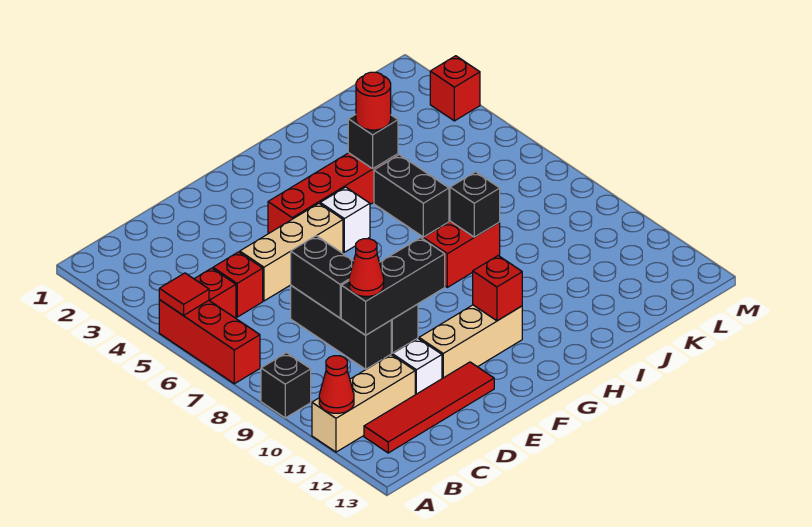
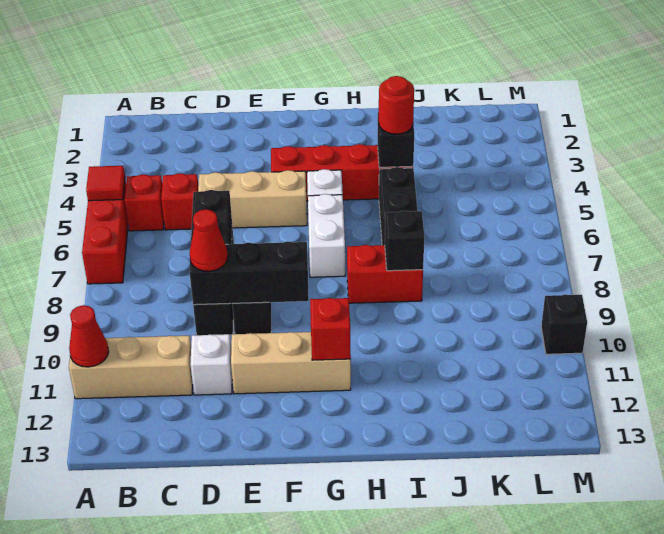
black 1x1 brick [261,353,311,418] -> black 1x1 brick moved to [541,295,587,354]
red 1x4 tile [364,362,494,453] -> none
none -> white 1x2 brick [308,194,345,277]
red 1x1 brick [430,56,480,121] -> none

